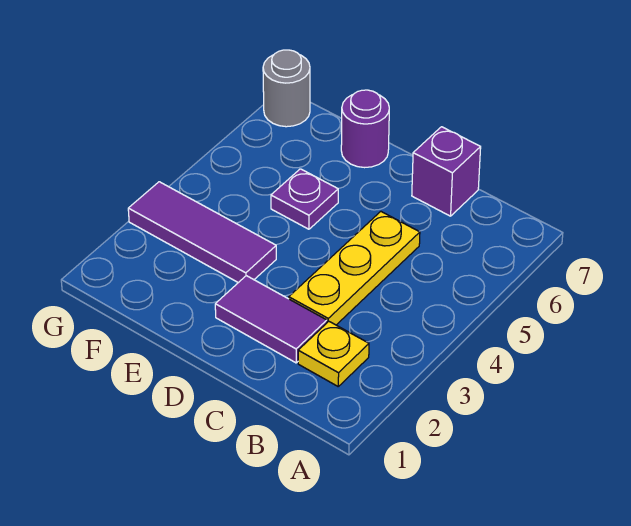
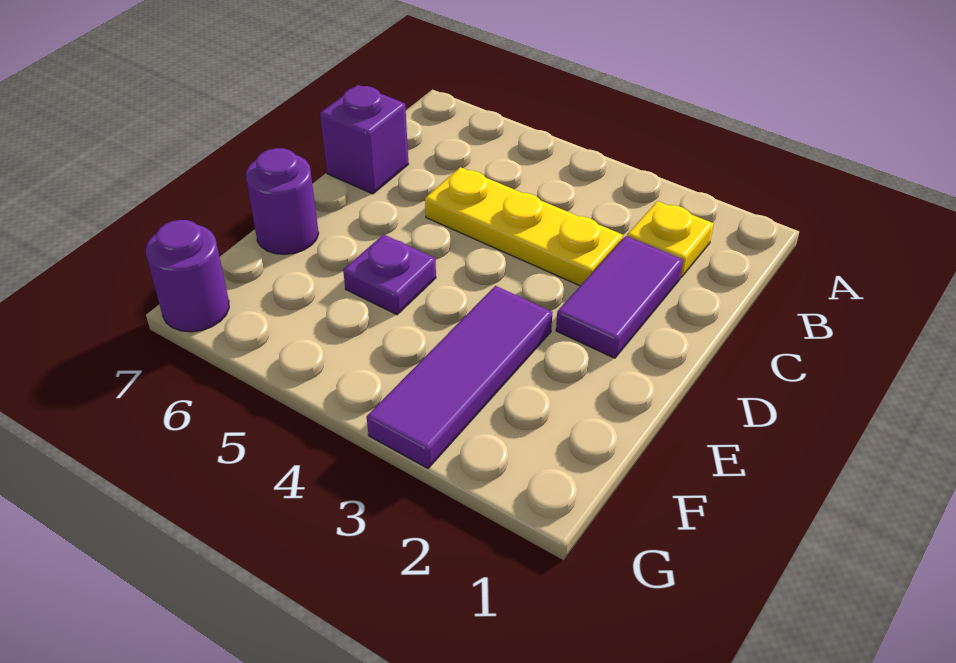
grey 1x1 round brick [263,50,310,127] -> purple 1x1 round brick [146,220,229,332]

